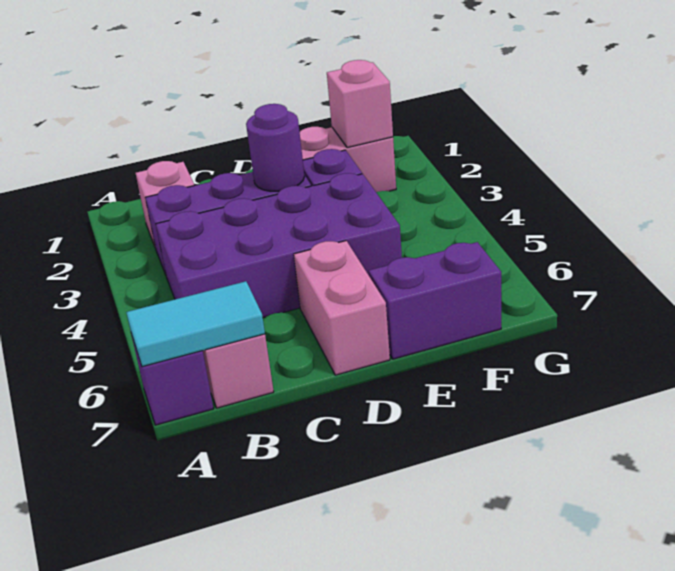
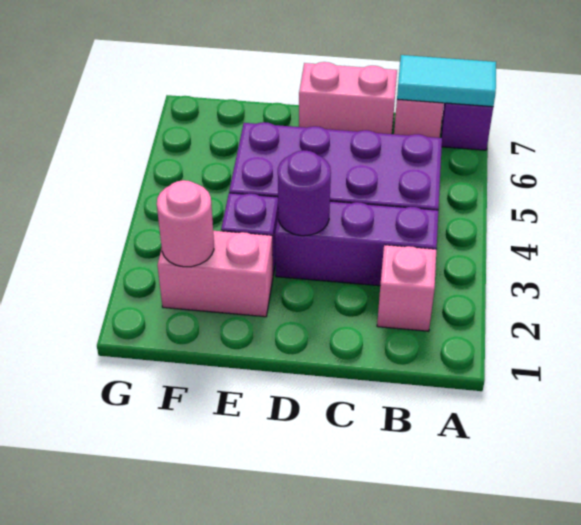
pink 1x2 brick [294,241,390,375] -> pink 1x2 brick turned to [299,62,397,134]
purple 1x2 brick [369,242,501,359] -> none
pink 1x1 brick [327,60,393,148] -> pink 1x1 round brick [157,180,214,267]

